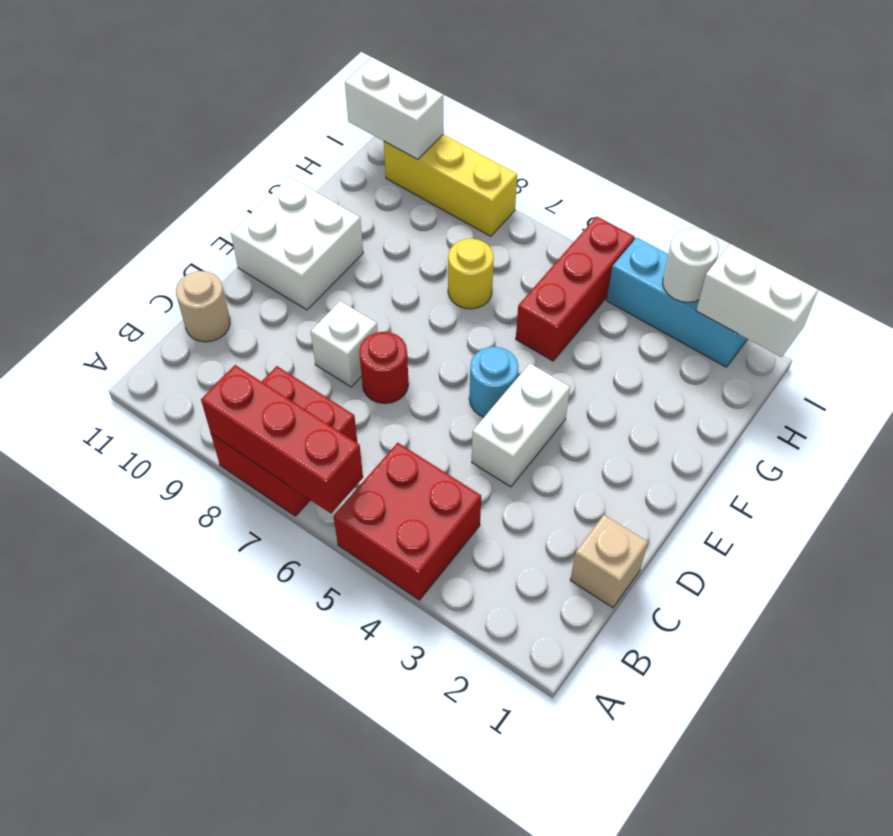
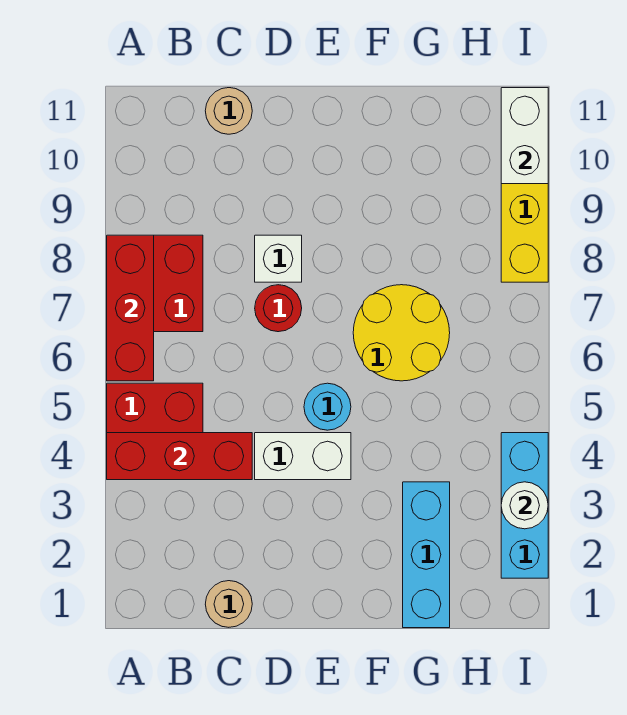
tan 1x1 brick [570,515,648,608] -> tan 1x1 round brick [205,581,252,627]
white 2x2 brick [231,177,363,310] -> none
none -> cyan 1x3 brick [403,482,450,628]
red 1x3 brick [516,216,635,361] -> red 1x3 brick moved to [107,433,252,480]
yellow 1x1 round brick [448,239,494,309] -> yellow 2x2 round brick [353,285,450,381]
white 1x2 brick [696,244,818,357] -> none

